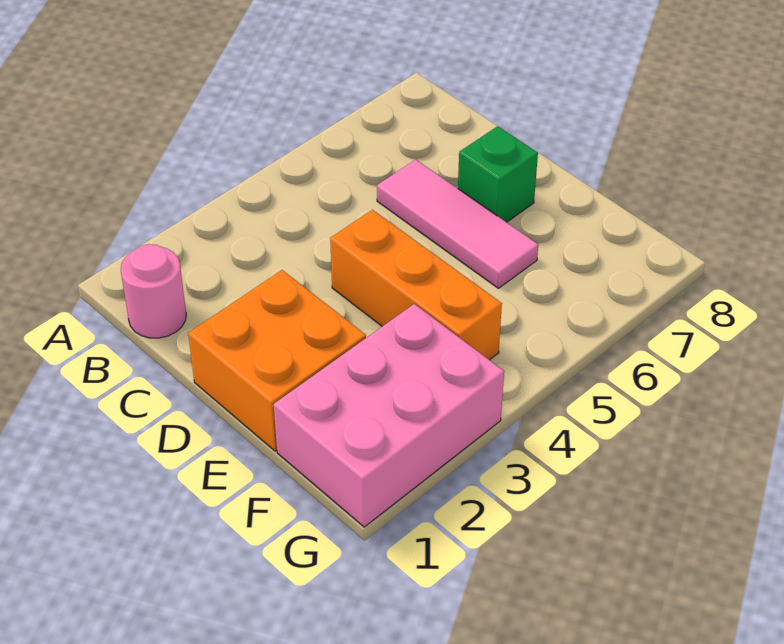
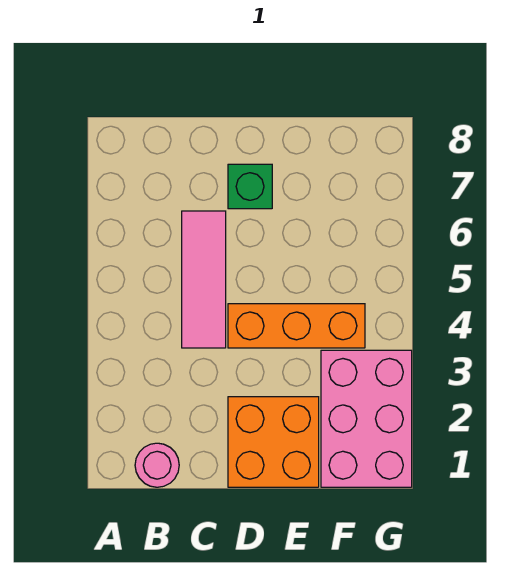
pink 1x3 tile [377,160,538,288] -> pink 1x3 tile turned to [182,211,226,348]

